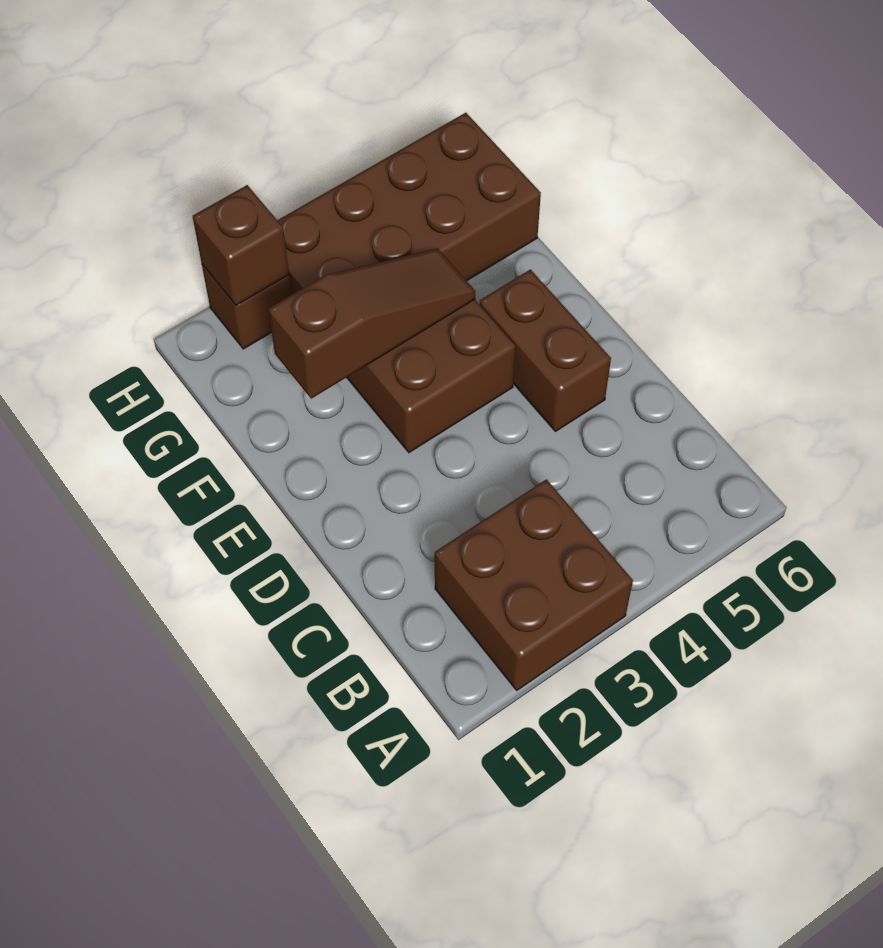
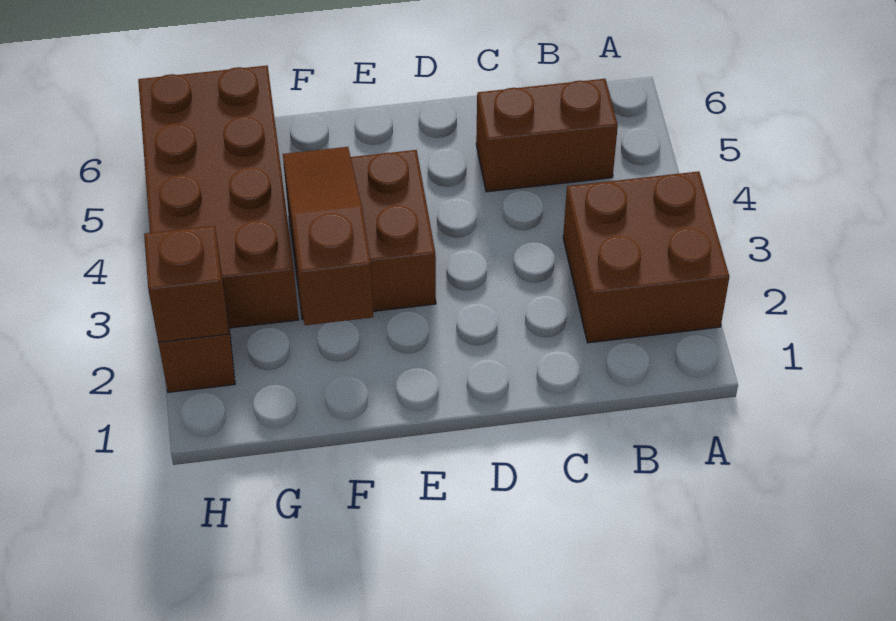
brown 1x2 brick [480,269,611,431] -> brown 1x2 brick moved to [476,79,618,192]

